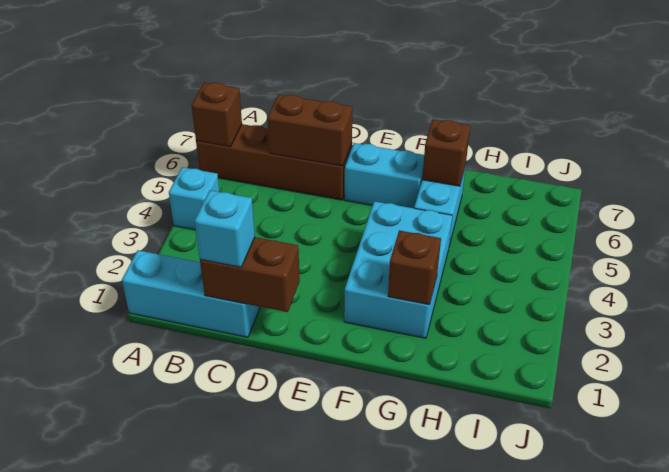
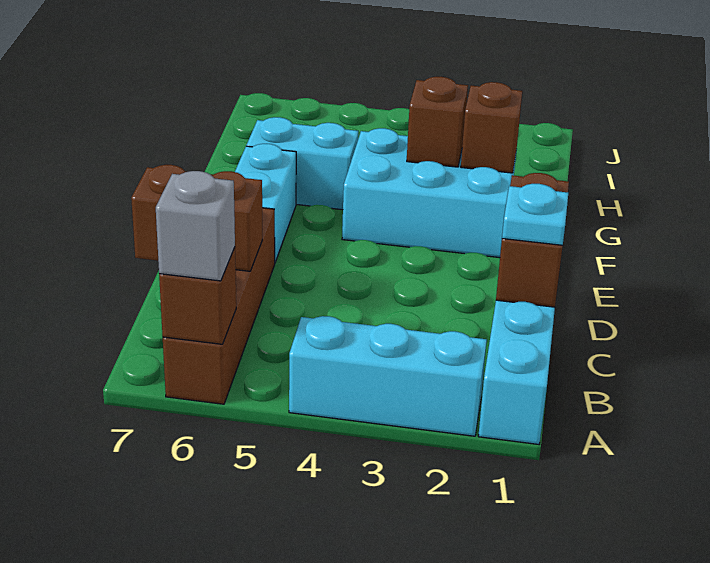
cyan 1x1 brick [169,167,219,230] -> cyan 1x3 brick [289,316,487,436]
none -> grey 1x1 brick [156,171,235,281]
cyan 1x1 brick [195,190,255,267] -> cyan 1x1 plate [502,184,568,245]
brown 1x2 brick [267,94,353,166] -> brown 1x2 brick turned to [131,165,262,271]
brown 1x1 brick [422,120,470,186] -> brown 1x1 brick moved to [407,77,468,167]

